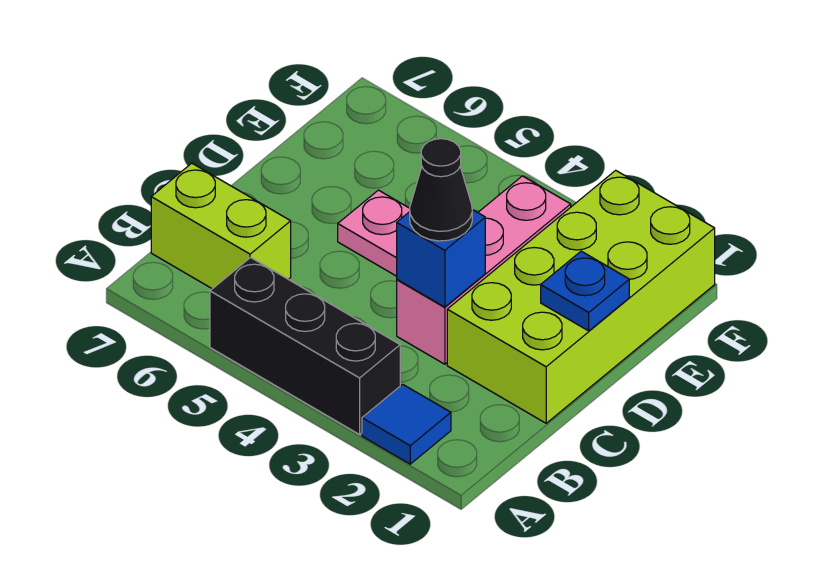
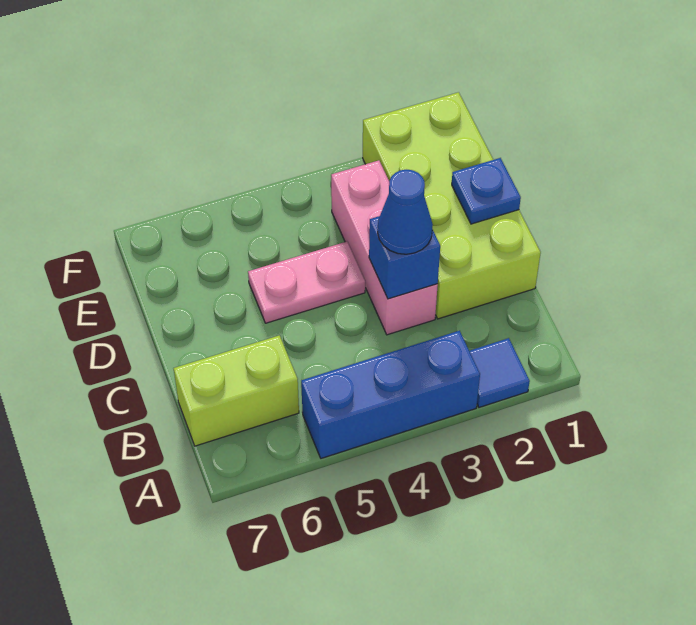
black 1x3 brick [210,258,400,435] -> blue 1x3 brick [301,331,480,458]
black 1x1 cone [410,139,472,241] -> blue 1x1 cone [378,170,433,254]

